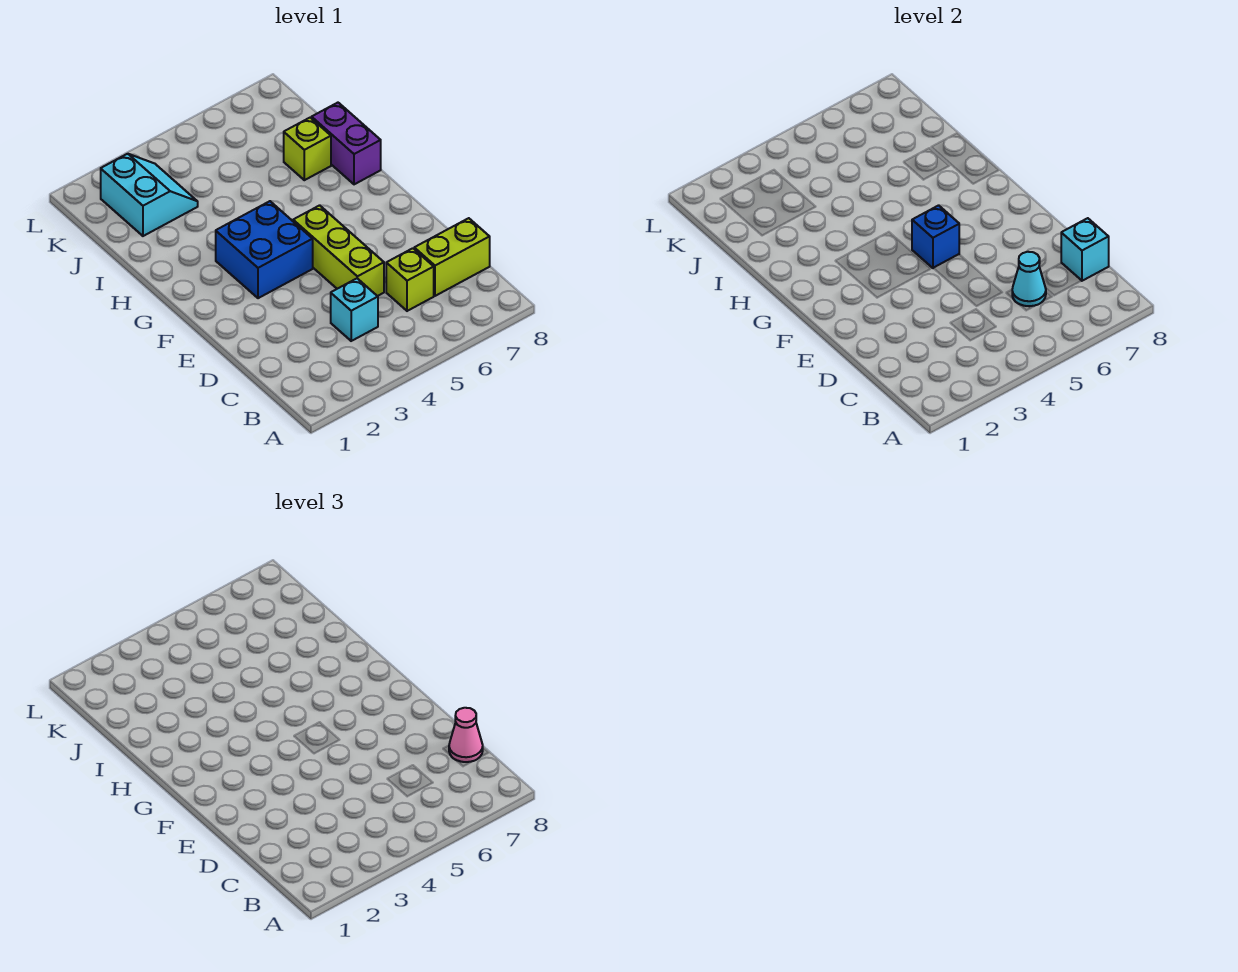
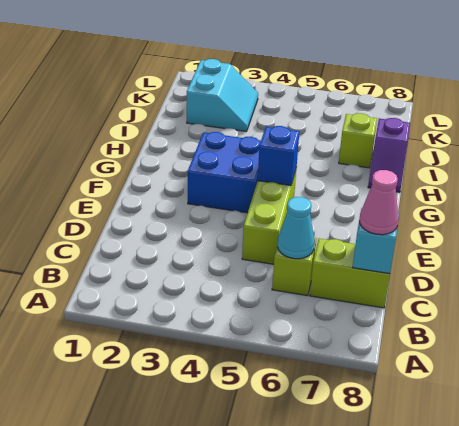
cyan 1x1 brick [331,279,378,341] -> none
purple 1x2 brick [312,103,381,184] -> purple 1x2 slope [368,118,410,192]

